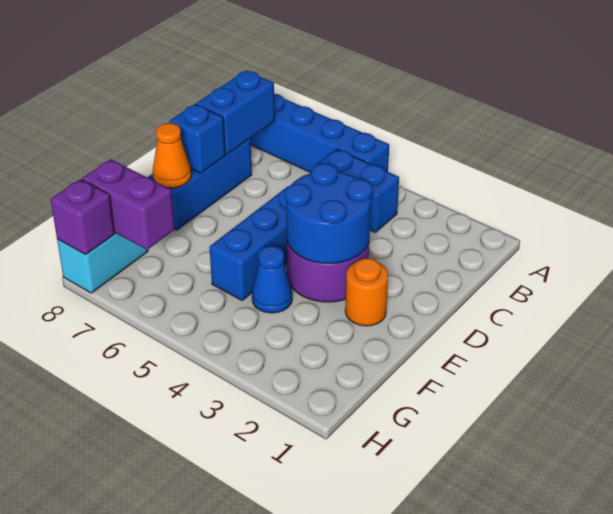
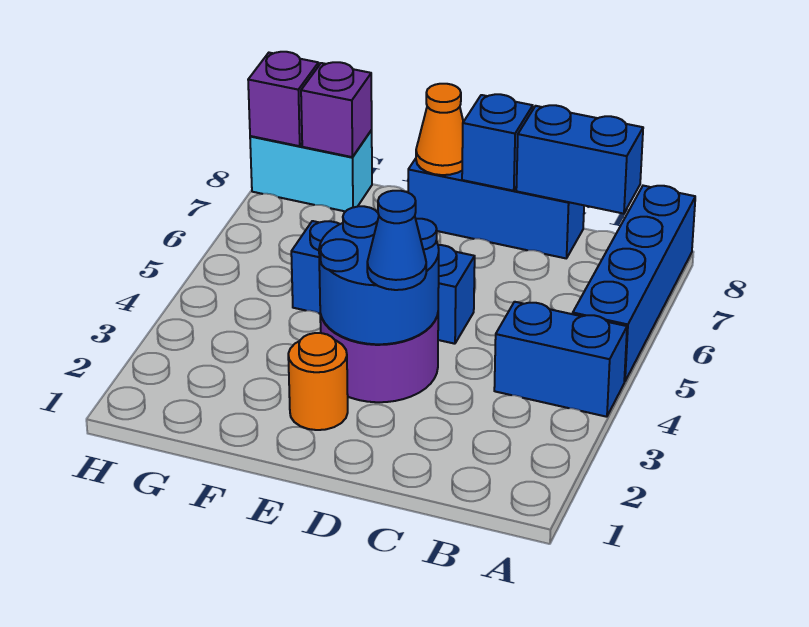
blue 1x2 brick [315,149,399,232] -> blue 1x2 brick turned to [494,302,627,417]
blue 1x1 cone [252,246,292,313] -> blue 1x1 cone moved to [367,191,426,290]
purple 1x2 brick [82,159,175,250] -> purple 1x1 brick [301,62,372,157]

